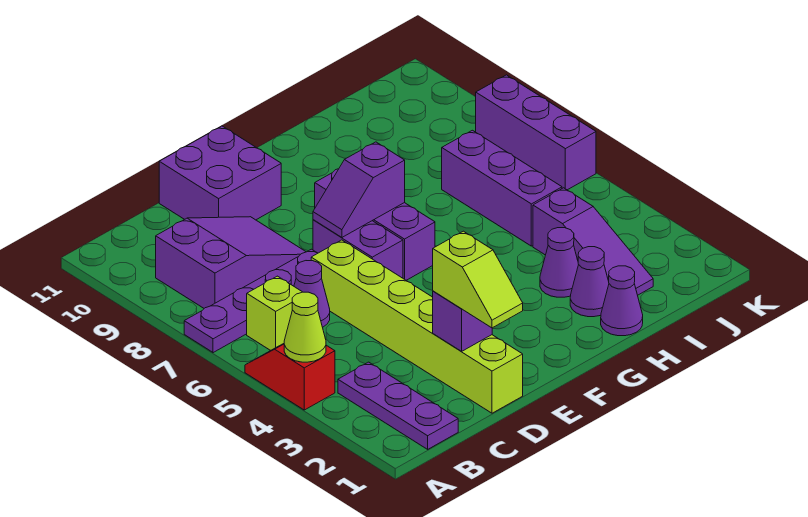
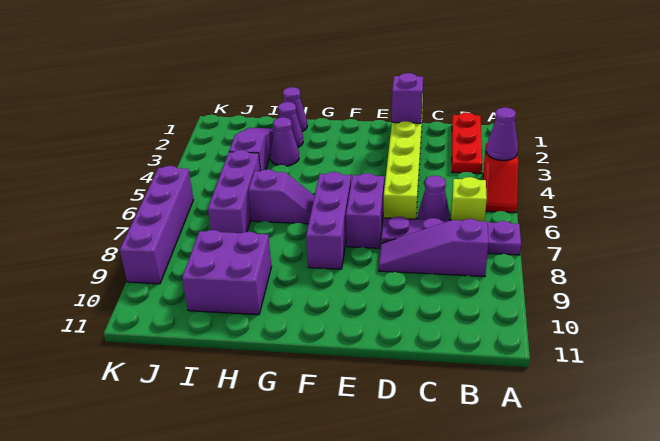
lime 1x1 cone [284,292,326,362] -> purple 1x1 cone [486,107,518,161]
purple 1x3 plate [338,362,458,449] -> red 1x3 plate [452,113,482,174]
purple 2x3 slope [156,217,306,308] -> purple 1x3 slope [379,219,488,276]
lime 1x2 slope [433,231,523,328] -> none
purple 2x2 brick [159,126,281,220] -> purple 2x2 brick moved to [182,230,272,315]
purple 1x2 slope [313,142,405,238] -> purple 1x2 slope moved to [248,169,315,224]
purple 1x3 brick [476,75,596,190] -> purple 1x4 brick [120,166,193,284]

